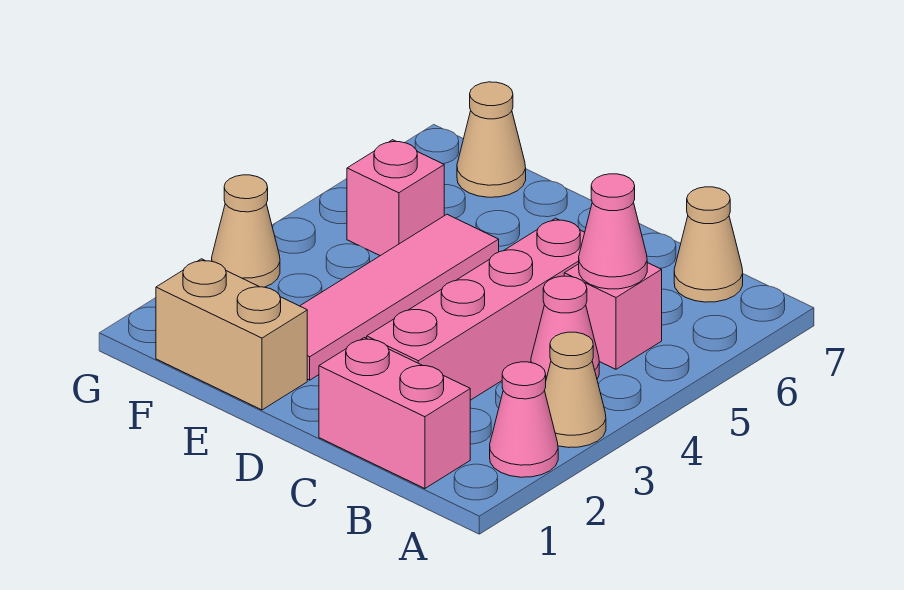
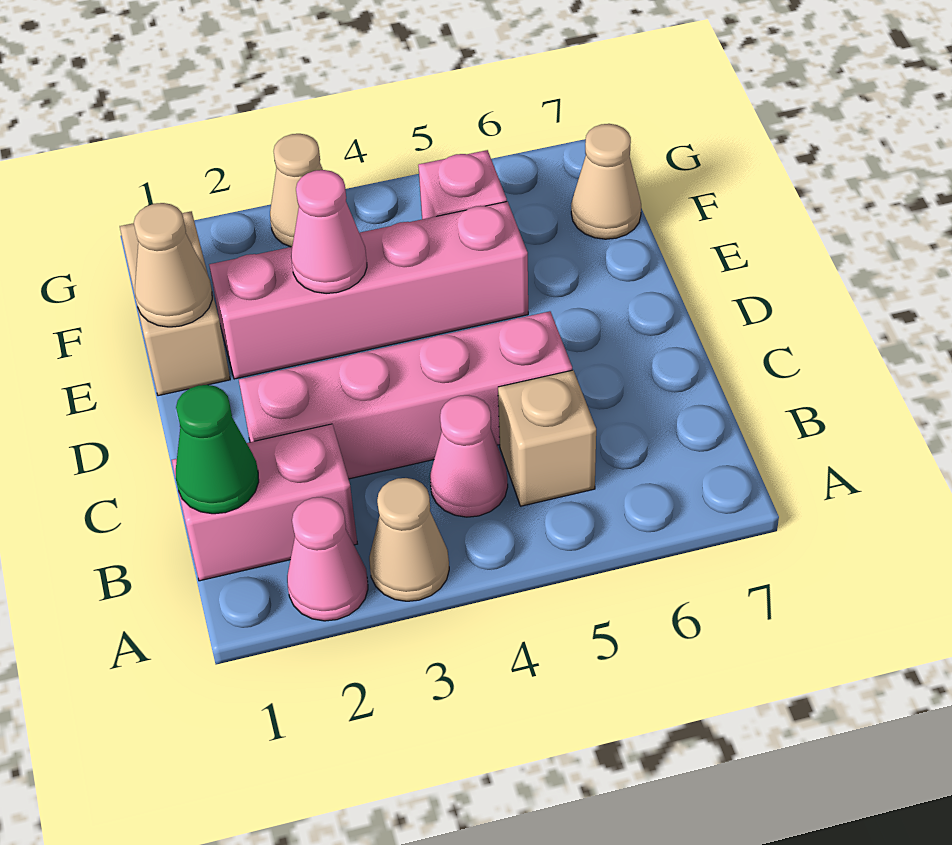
pink 1x2 brick [319,338,470,489] -> pink 1x2 brick turned to [172,424,357,581]
none -> green 1x1 cone [176,385,259,514]
pink 1x1 brick [564,263,662,369] -> tan 1x1 brick [498,370,596,506]
pink 1x1 cone [579,174,647,289] -> pink 1x1 cone moved to [291,170,367,294]
tan 1x1 cone [674,187,743,302] -> tan 1x1 cone moved to [134,203,212,327]
pink 1x4 tile [300,214,499,380] -> pink 1x4 brick [209,201,528,379]

